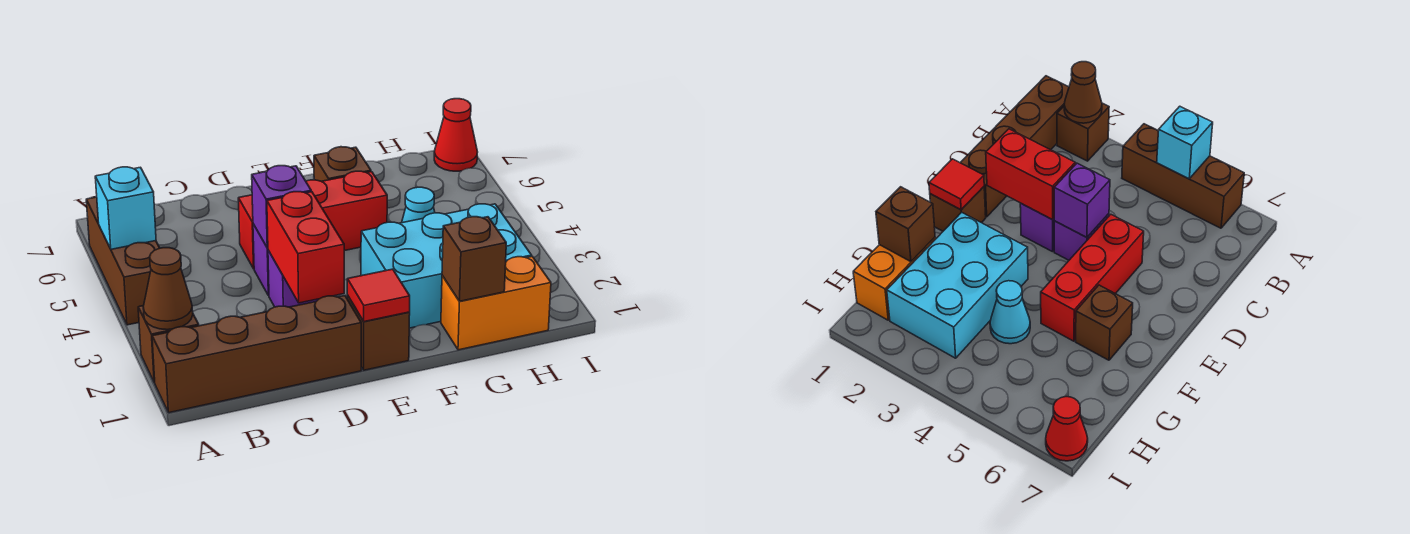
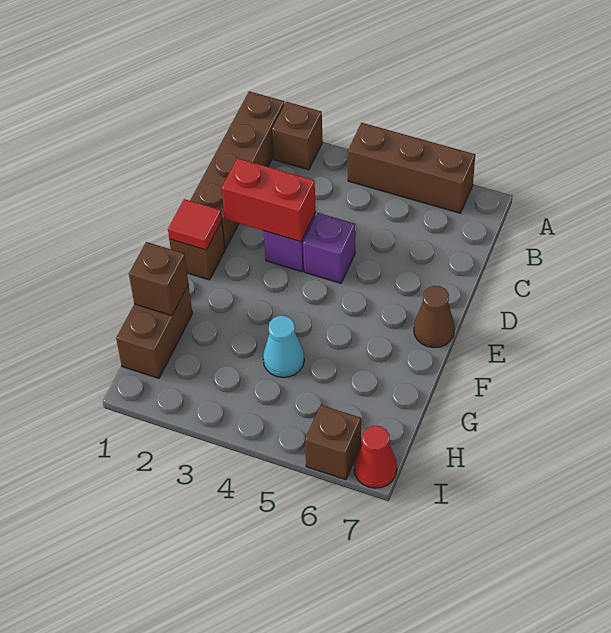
brown 1x1 cone [143,248,193,330] -> brown 1x1 cone moved to [414,286,455,348]
cyan 1x1 brick [95,167,156,249] -> none
purple 1x1 brick [252,166,311,248] -> none
red 1x3 brick [238,171,387,269] -> none
cyan 2x3 brick [361,204,532,328] -> none
brown 1x1 brick [314,147,371,181] -> brown 1x1 brick moved to [305,405,361,480]
orange 1x2 brick [441,257,551,350] -> brown 1x2 brick [116,285,192,378]

